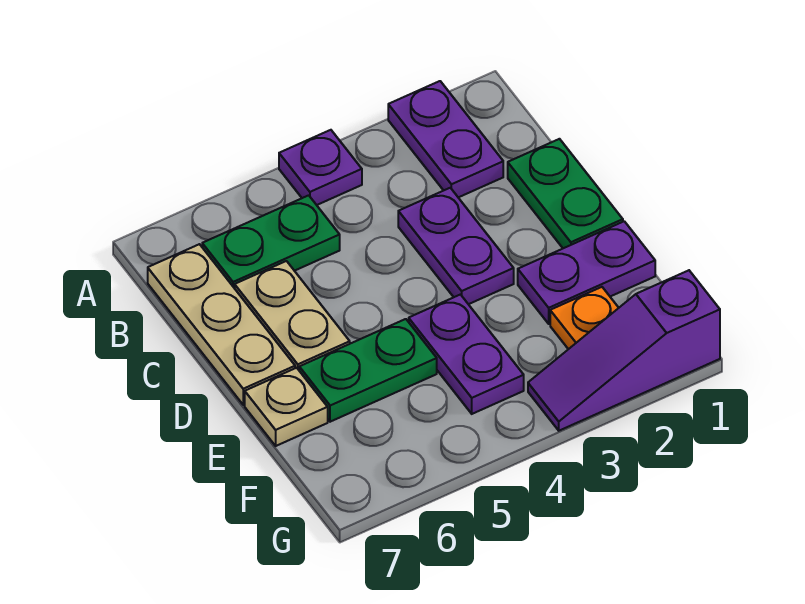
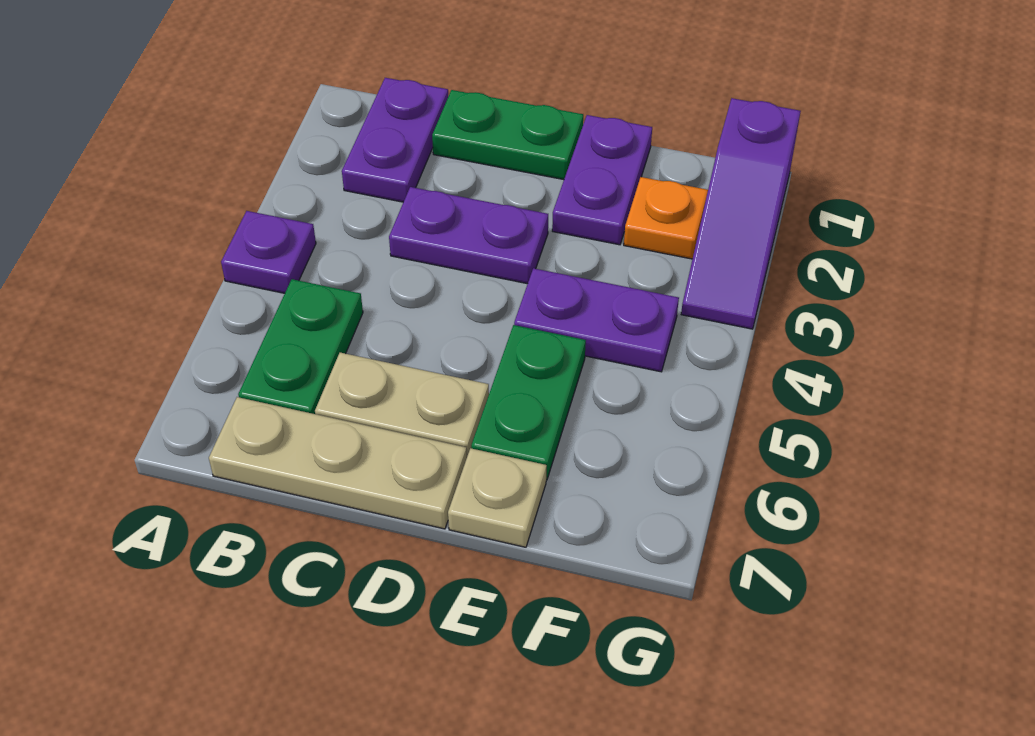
purple 1x2 plate [388,81,503,197] -> purple 1x2 plate turned to [342,78,448,202]

